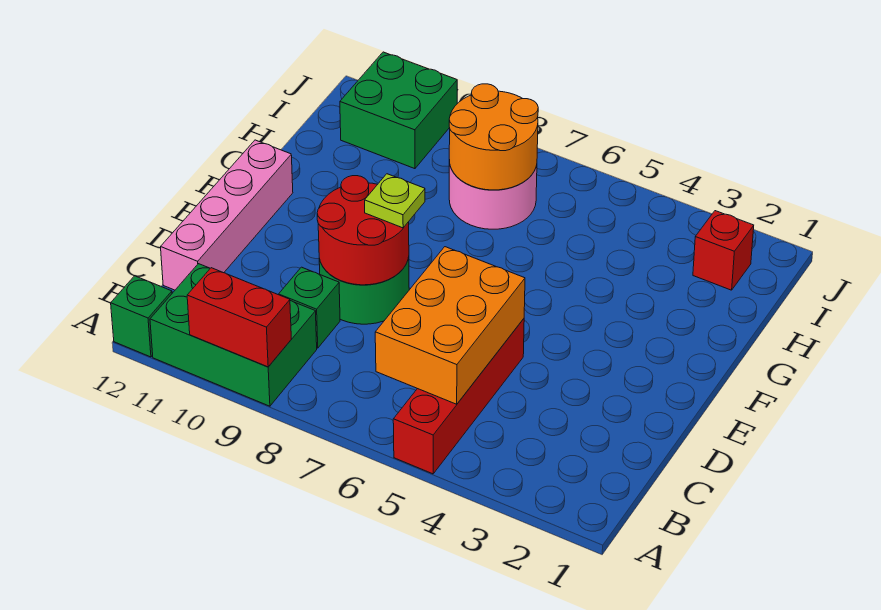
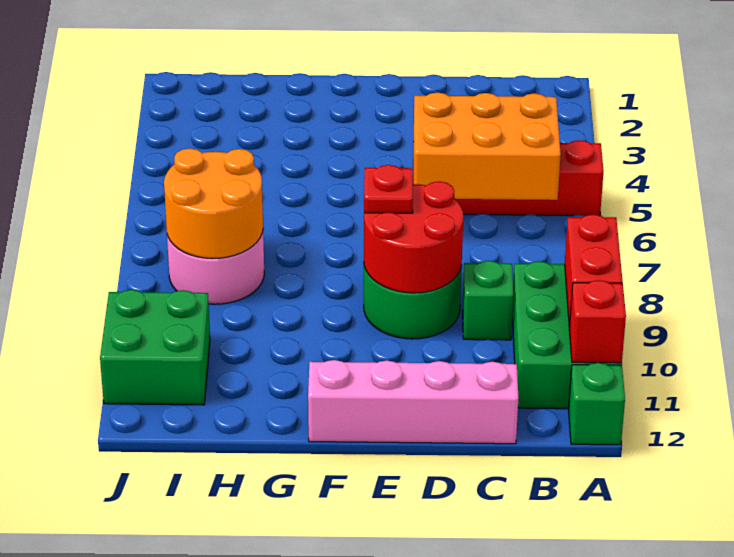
lime 1x1 plate [365,174,425,228] -> red 1x1 plate [364,165,413,213]
red 1x1 brick [693,211,754,290] -> red 1x1 brick moved to [569,280,626,363]

